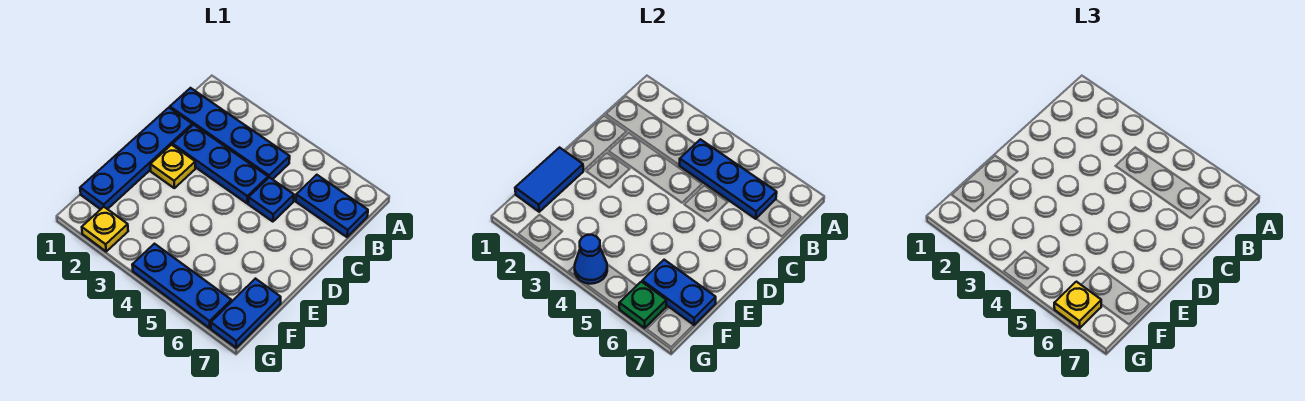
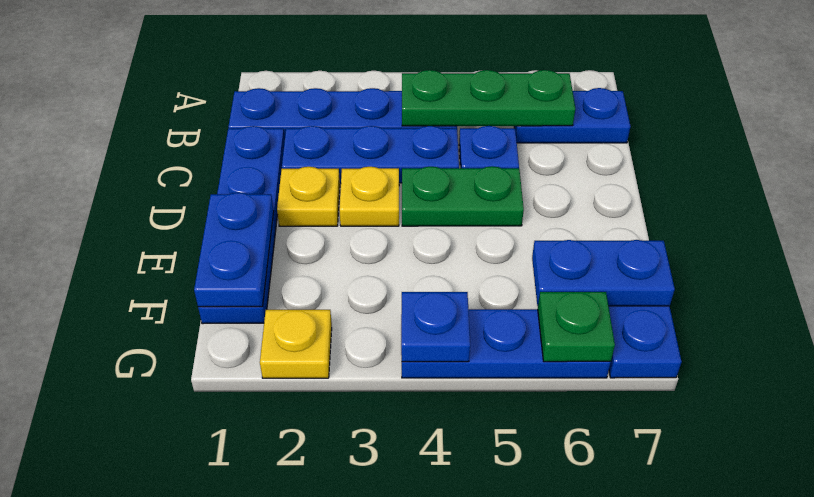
blue 1x3 plate [680,139,777,219] -> green 1x3 plate [402,70,575,126]
none -> green 1x2 plate [402,166,524,226]
blue 1x2 tile [515,148,583,212] -> blue 1x2 plate [194,193,274,307]
blue 1x1 cone [575,235,607,284] -> blue 1x1 plate [401,292,470,362]
yellow 1x1 plate [1054,282,1101,328] -> yellow 1x1 plate moved to [339,167,399,226]

